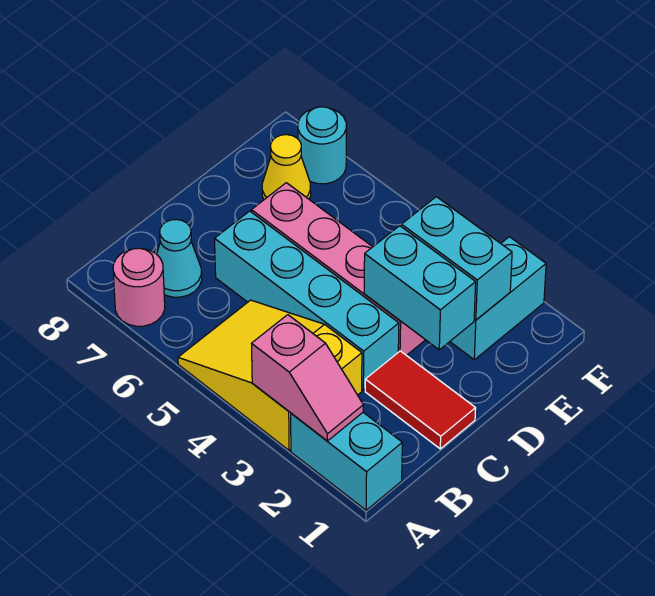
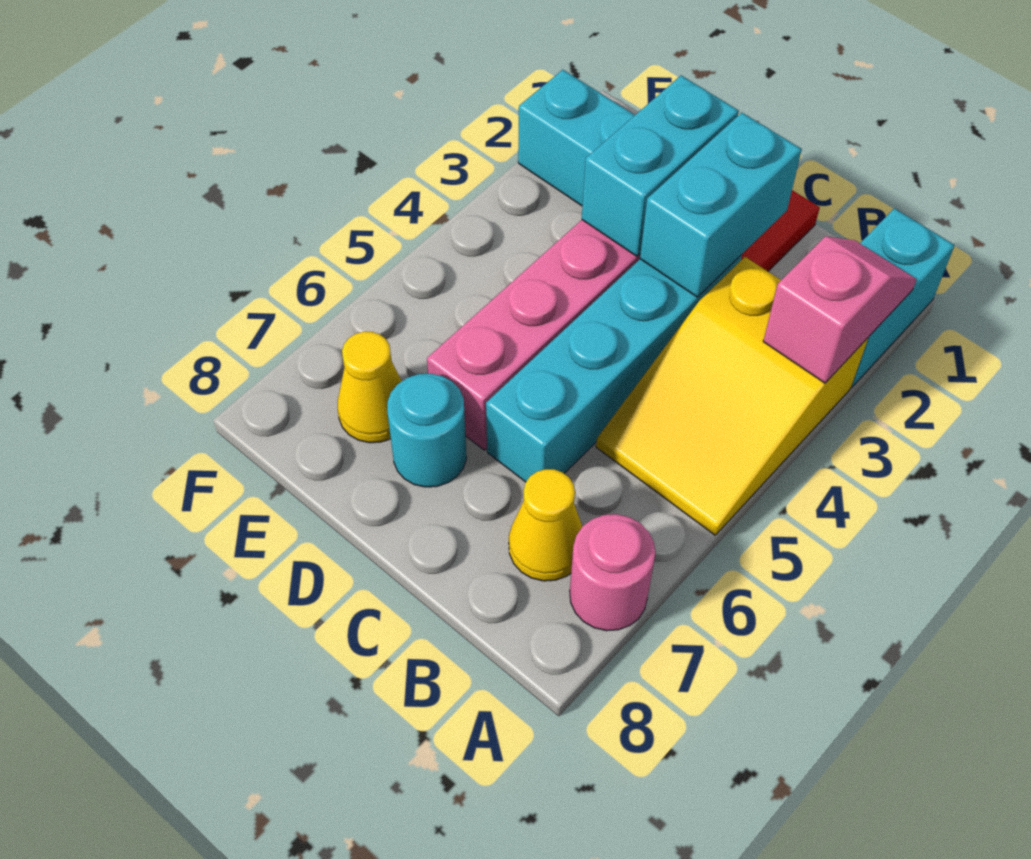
cyan 1x1 cone [157,220,202,297] -> yellow 1x1 cone [509,469,582,581]
cyan 1x2 brick [401,197,512,320] -> cyan 1x2 brick moved to [640,113,802,297]
cyan 1x1 round brick [298,107,346,184] -> cyan 1x1 round brick moved to [387,374,467,487]

